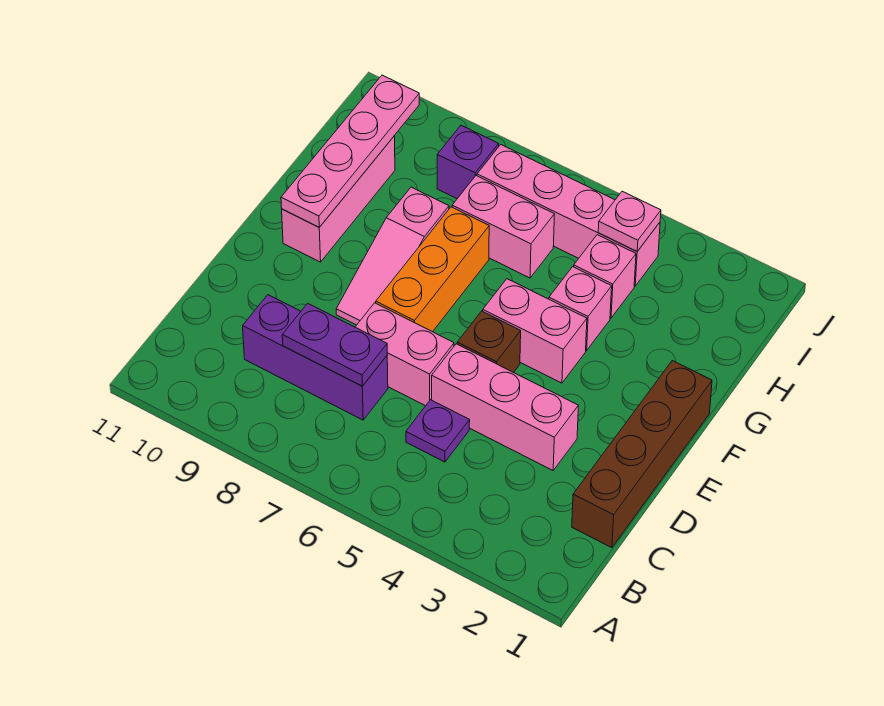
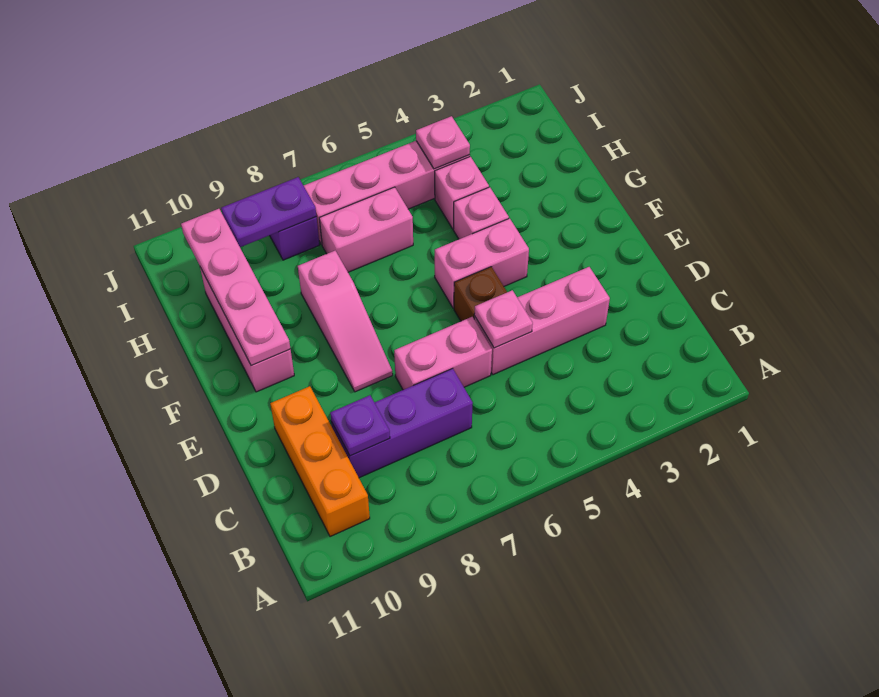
brown 1x4 brick [572,361,712,548] -> none
purple 1x1 plate [406,400,470,462] -> purple 1x1 plate moved to [330,395,390,456]
purple 1x2 plate [282,303,387,386] -> purple 1x2 plate moved to [221,177,316,247]
none -> pink 1x1 plate [474,290,533,348]
orange 1x3 brick [376,207,489,332] -> orange 1x3 brick moved to [270,386,370,537]

